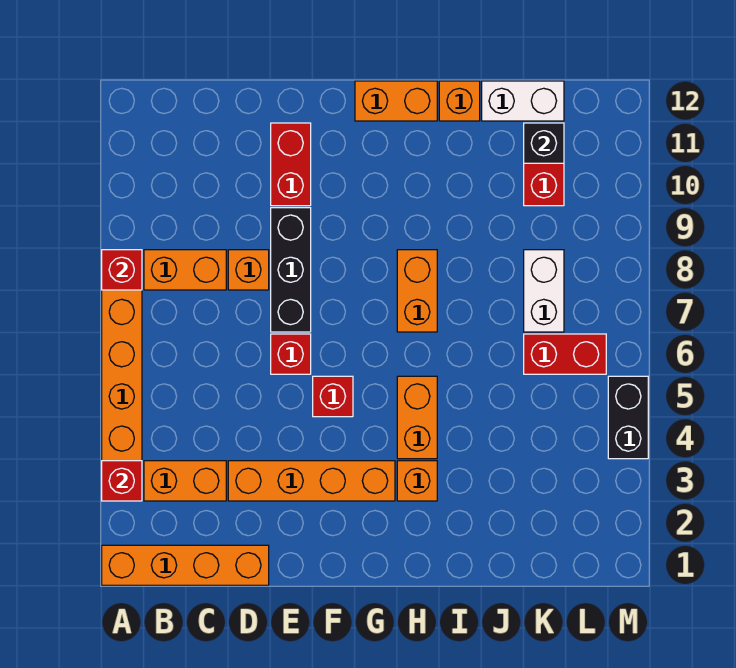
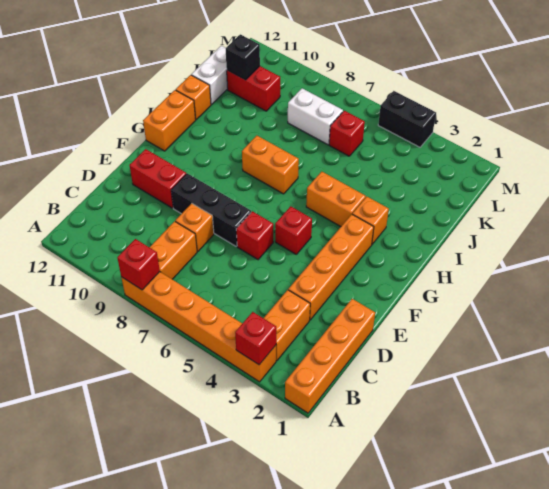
red 1x2 brick [524,334,606,374] -> red 1x1 brick [329,111,365,156]

